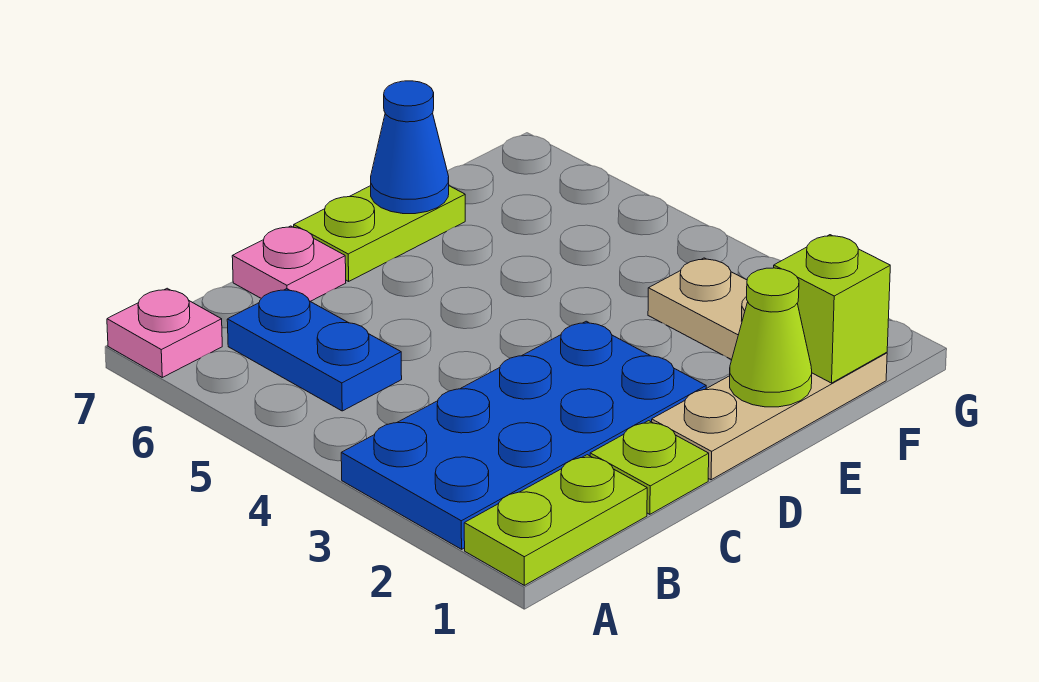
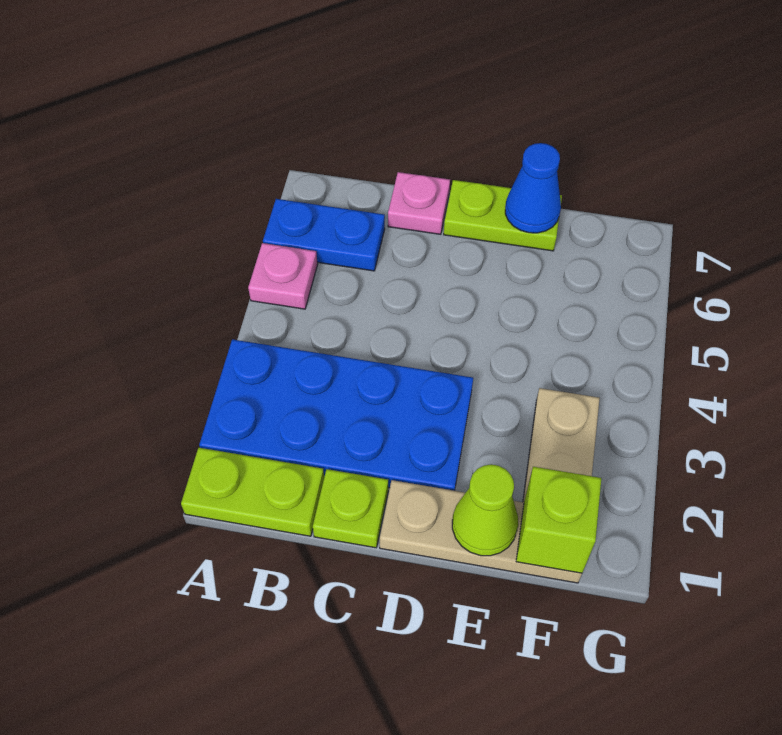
pink 1x1 plate [107,288,222,377] -> pink 1x1 plate moved to [248,243,318,309]
blue 1x2 plate [227,289,402,411] -> blue 1x2 plate turned to [263,199,385,271]

